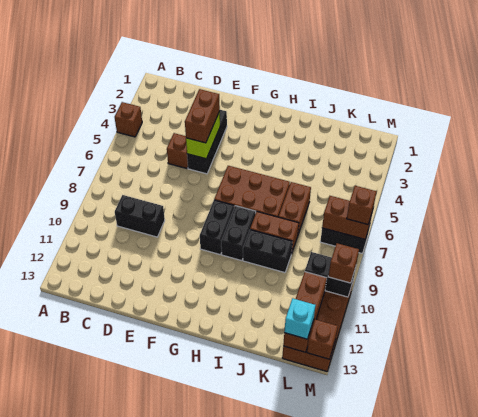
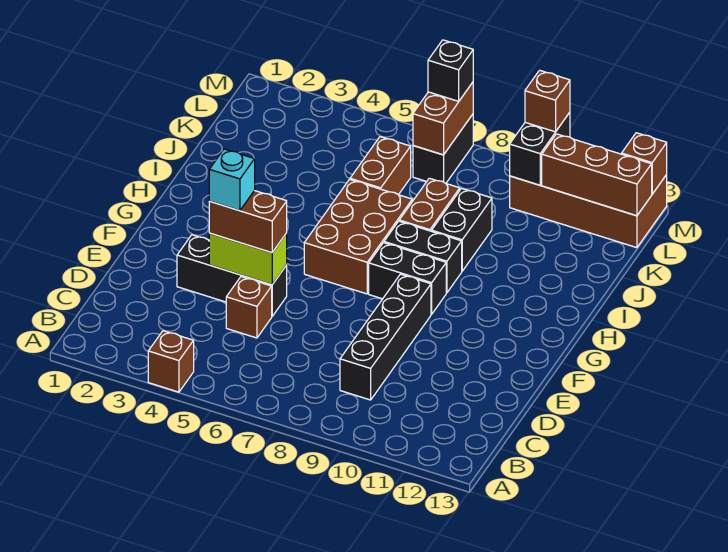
black 1x2 brick [115,195,165,237] -> black 1x4 brick [340,274,431,400]
brown 1x2 brick [278,182,311,234] -> brown 1x2 brick turned to [350,137,411,195]
cyan 1x1 brick [284,298,316,339] -> cyan 1x1 brick moved to [209,149,255,211]
brown 1x1 brick [347,186,377,224] -> black 1x1 brick [428,40,473,101]

